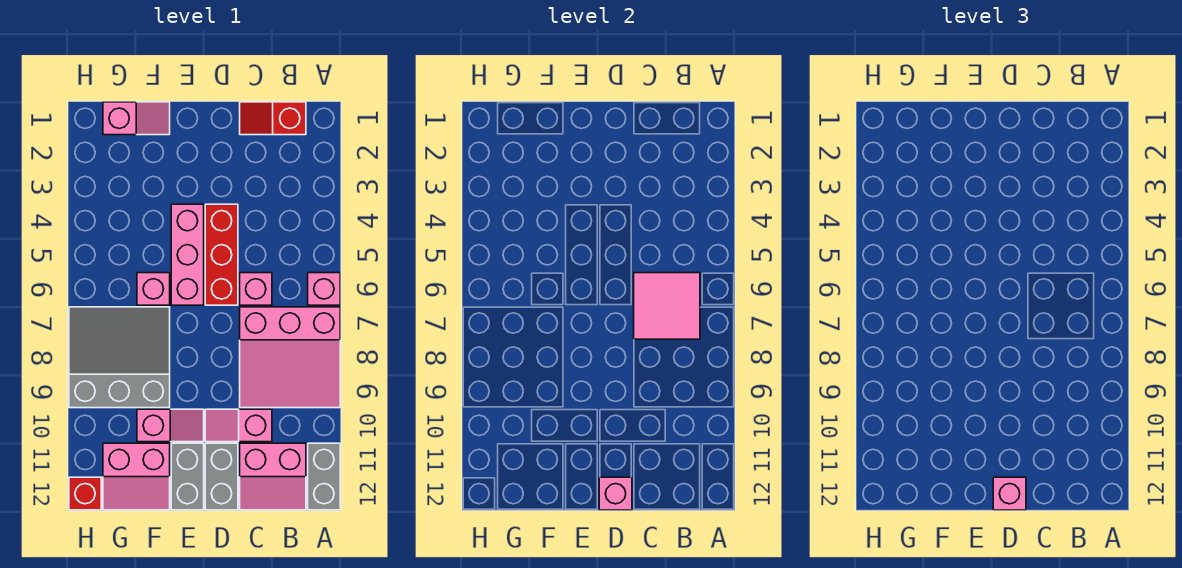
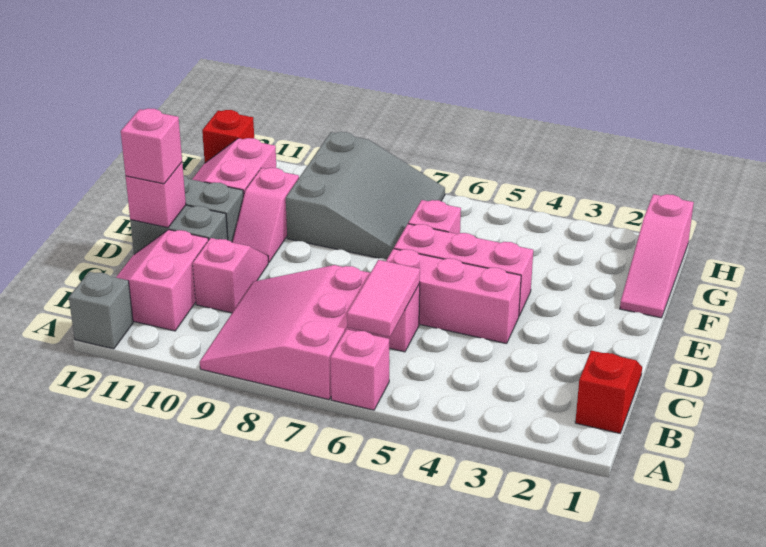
grey 1x2 brick [308,443,340,510] -> grey 1x1 brick [69,272,133,349]
pink 2x2 tile [634,273,700,339] -> pink 1x2 tile [347,260,420,337]
red 1x3 brick [205,204,238,305] -> pink 1x3 brick [386,249,521,344]
pink 1x2 slope [103,102,170,135] -> pink 1x3 slope [620,194,694,318]

